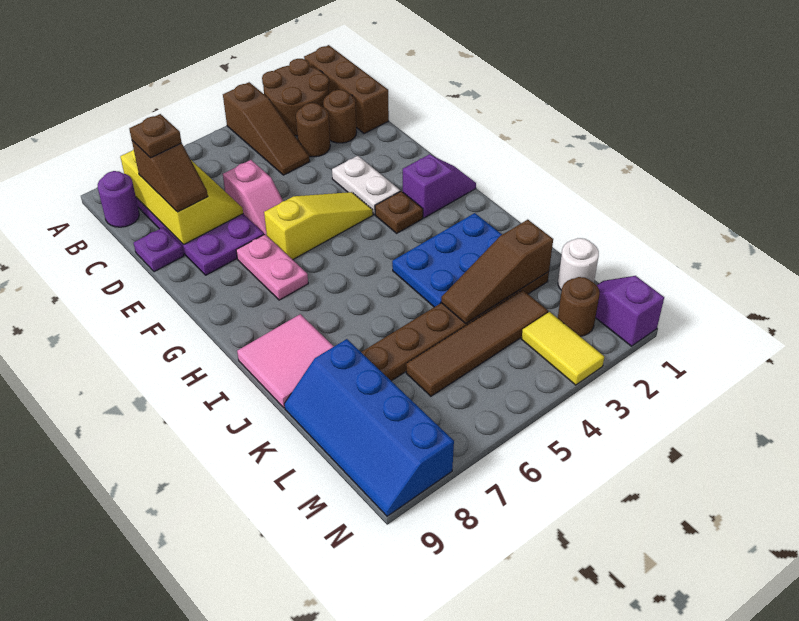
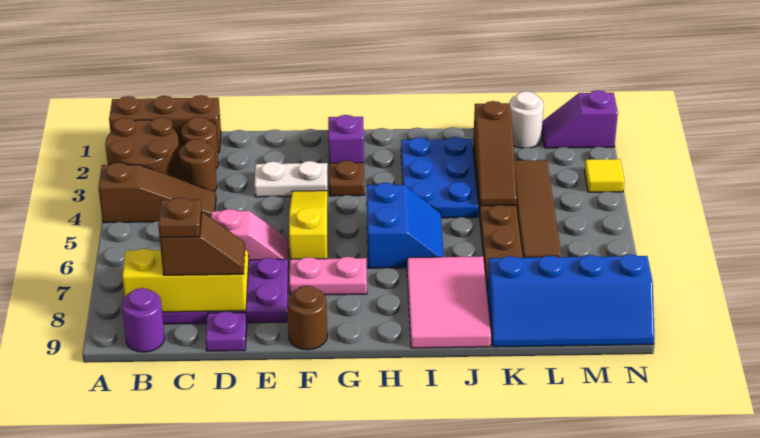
none -> blue 2x2 slope [367,183,444,268]
pink 2x2 tile [237,314,334,408] -> pink 2x3 tile [407,256,491,348]
brown 1x1 round brick [558,277,600,336] -> brown 1x1 round brick moved to [287,286,327,350]
yellow 1x2 tile [522,312,604,385] -> yellow 1x1 tile [584,159,624,192]

